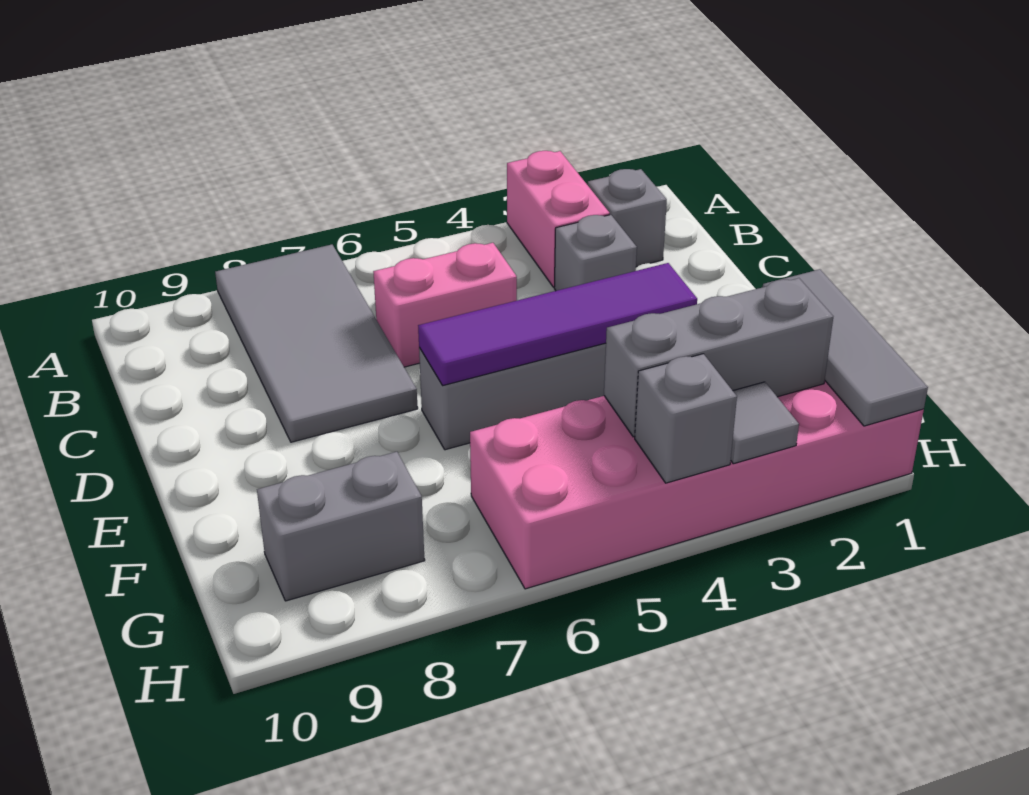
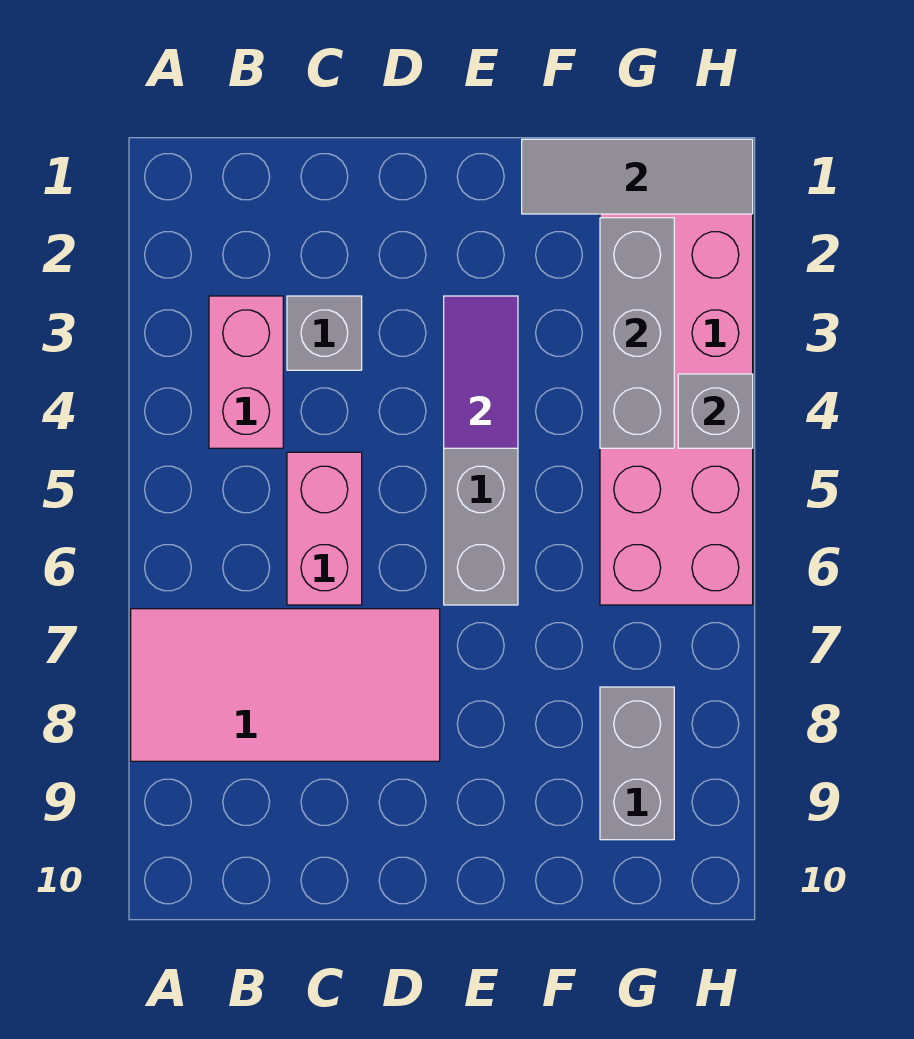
pink 1x2 brick [507,151,610,287] -> pink 1x2 brick turned to [209,296,283,448]
grey 2x4 tile [215,244,418,442] -> pink 2x4 tile [131,609,440,761]
grey 1x1 brick [588,169,667,267] -> none
purple 1x4 tile [418,263,697,385] -> purple 1x2 tile [444,296,518,448]
grey 1x1 tile [731,382,799,464] -> none

